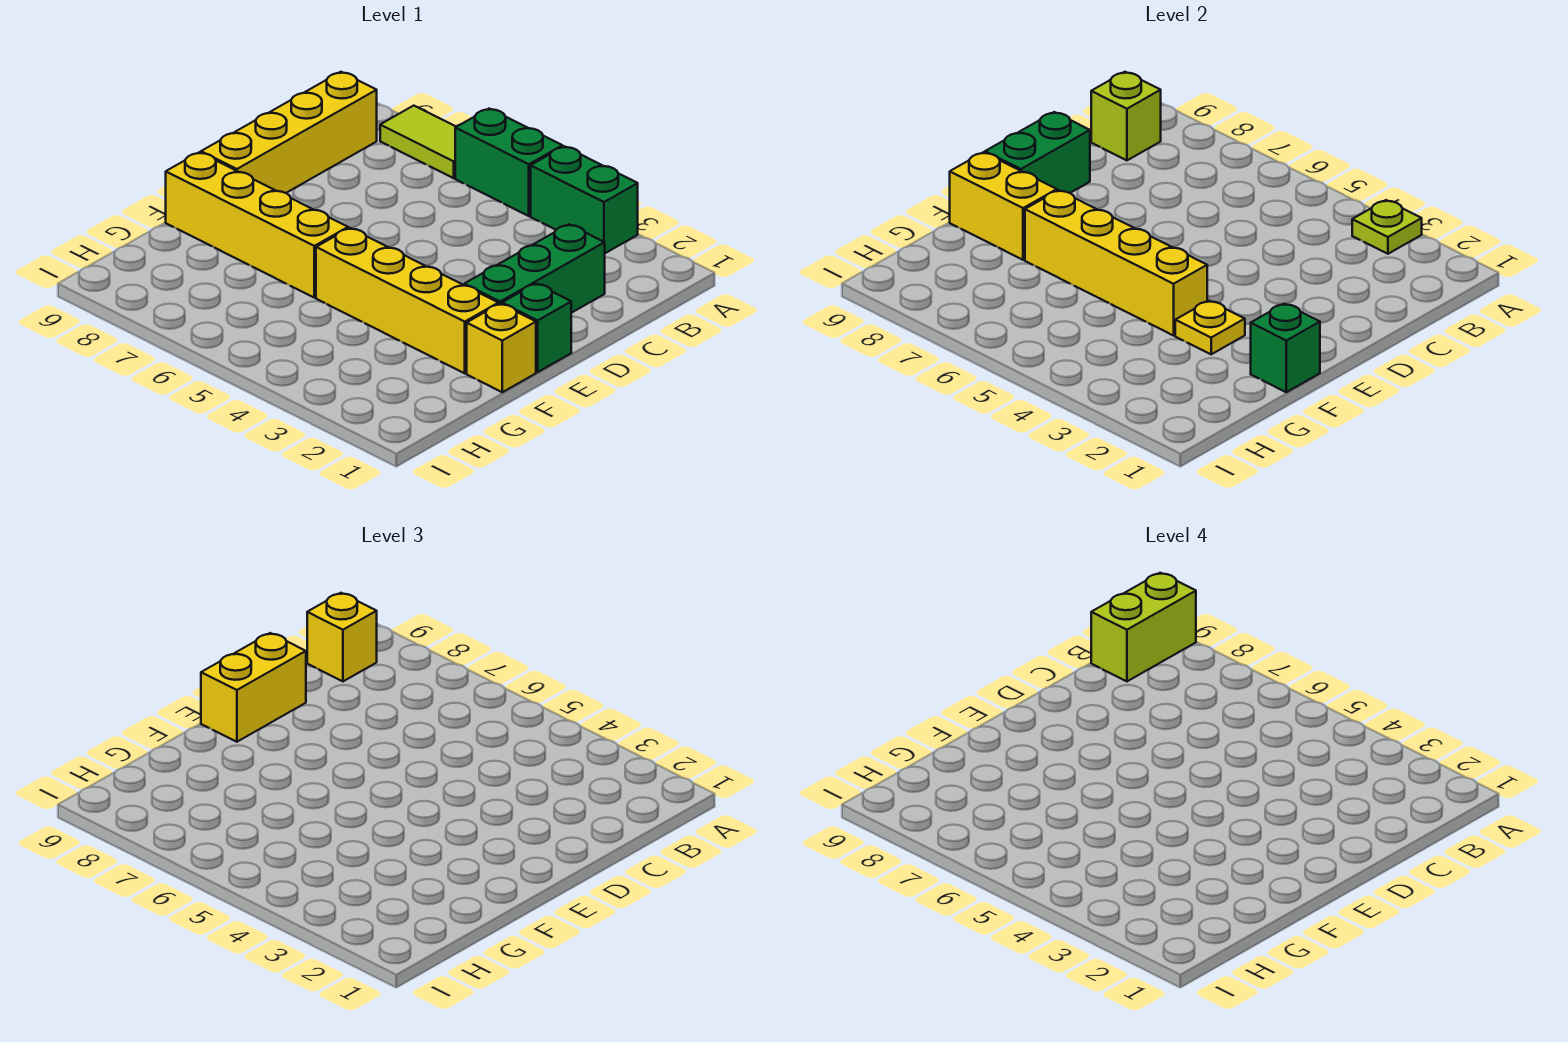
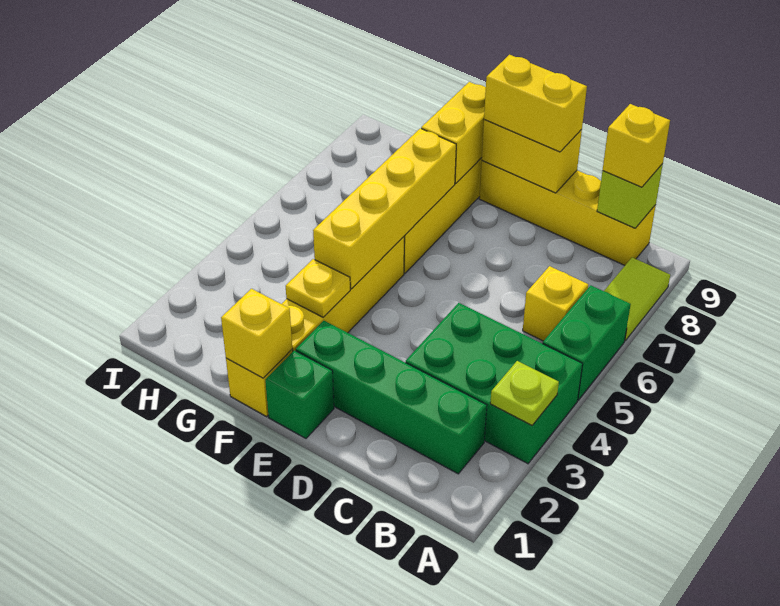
green 1x2 brick [531,146,638,253] -> green 2x3 brick [406,303,583,464]
lime 1x2 brick [1091,573,1196,681] -> none
none -> yellow 1x1 brick [523,266,588,341]
green 1x3 brick [464,224,605,313] -> green 1x4 brick [296,321,487,474]
green 1x2 brick [985,112,1090,193] -> yellow 1x2 brick [482,120,582,193]
green 1x1 brick [1251,304,1320,392] -> yellow 1x1 brick [221,289,292,378]

